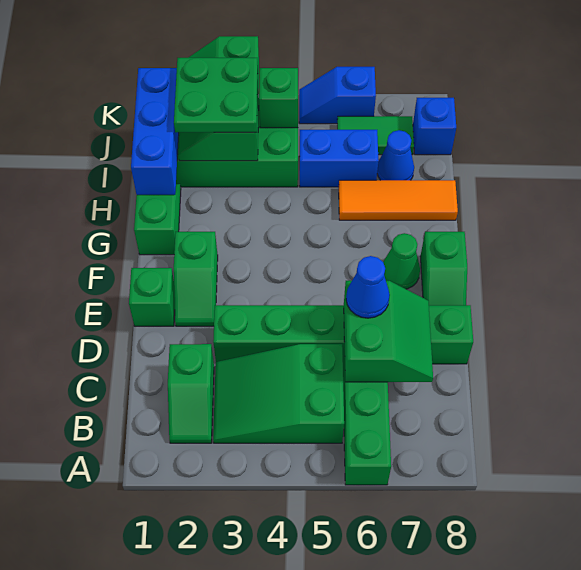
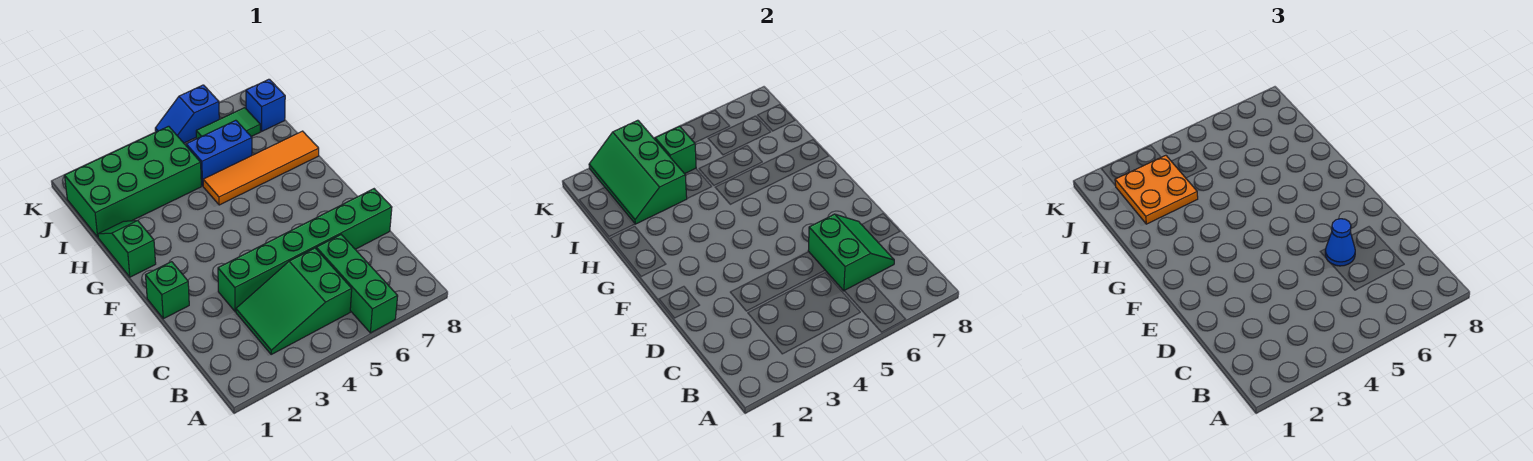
green 1x2 slope [168,344,214,443] -> none
green 1x2 slope [174,232,218,326] -> none
green 1x2 slope [420,232,467,305] -> none
green 1x1 cone [383,233,420,289] -> none
blue 1x3 brick [131,68,179,195] -> none
orange 1x3 tile [339,180,458,220] -> orange 1x4 tile [203,131,319,205]
green 2x2 plate [174,58,258,132] -> orange 2x2 plate [1115,155,1198,224]
blue 1x1 cone [377,130,414,180] -> none

